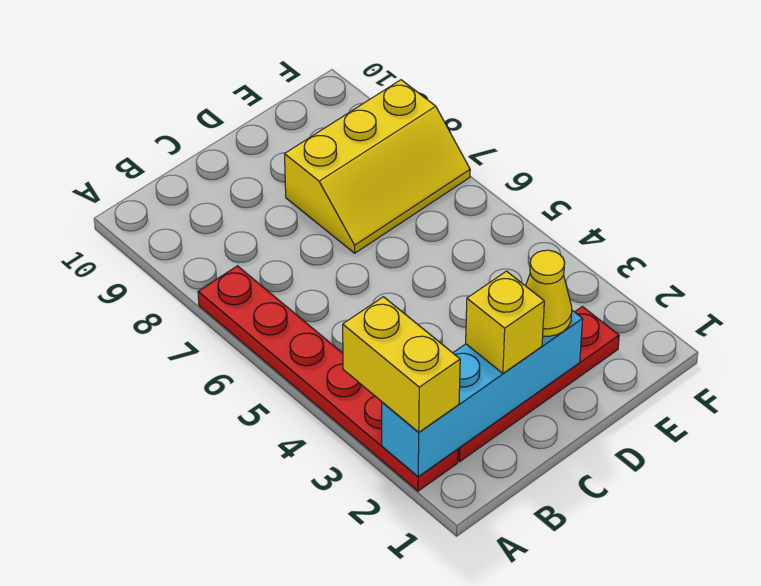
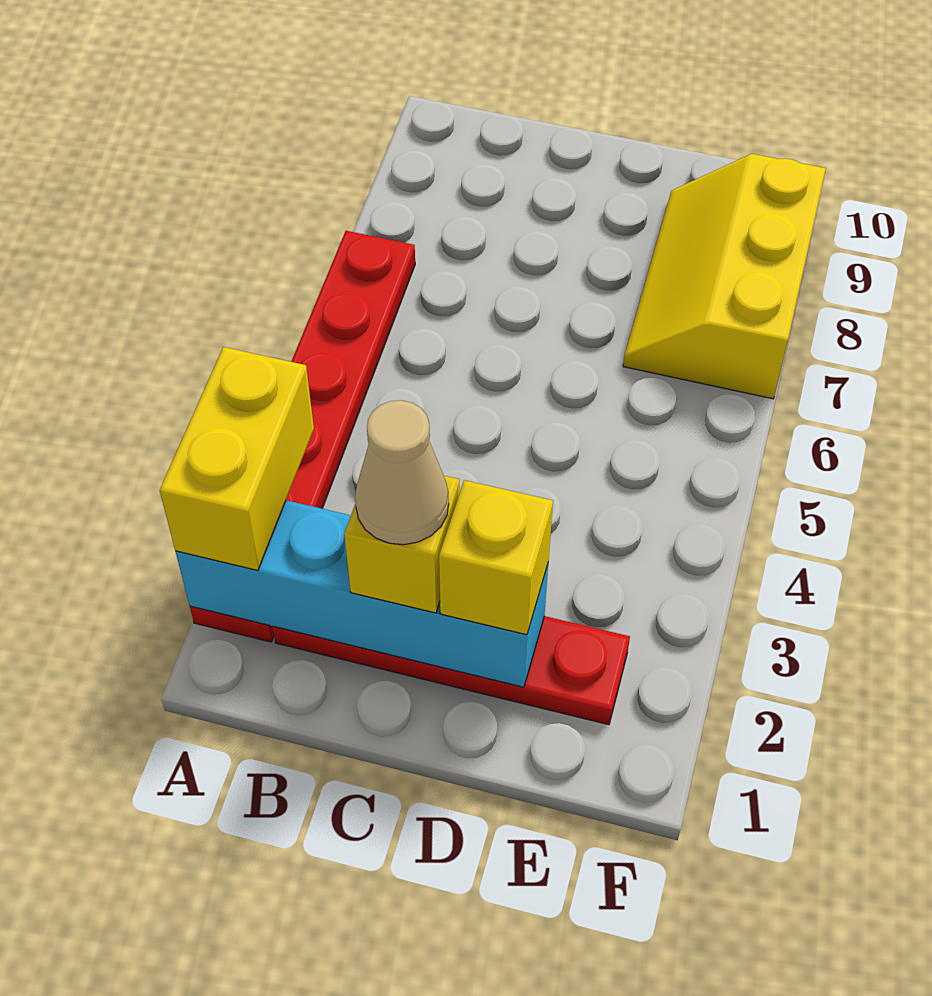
none -> tan 1x1 cone [355,400,449,545]
yellow 1x1 cone [526,250,572,337] -> yellow 1x1 brick [439,480,553,635]
yellow 2x3 slope [285,80,470,253] -> yellow 2x3 slope turned to [623,154,826,399]

